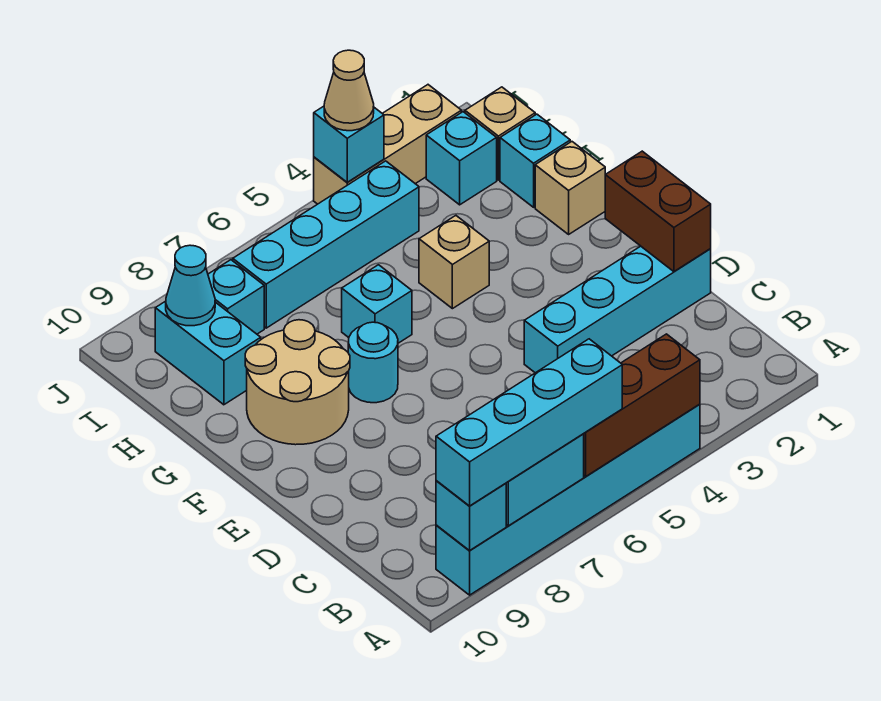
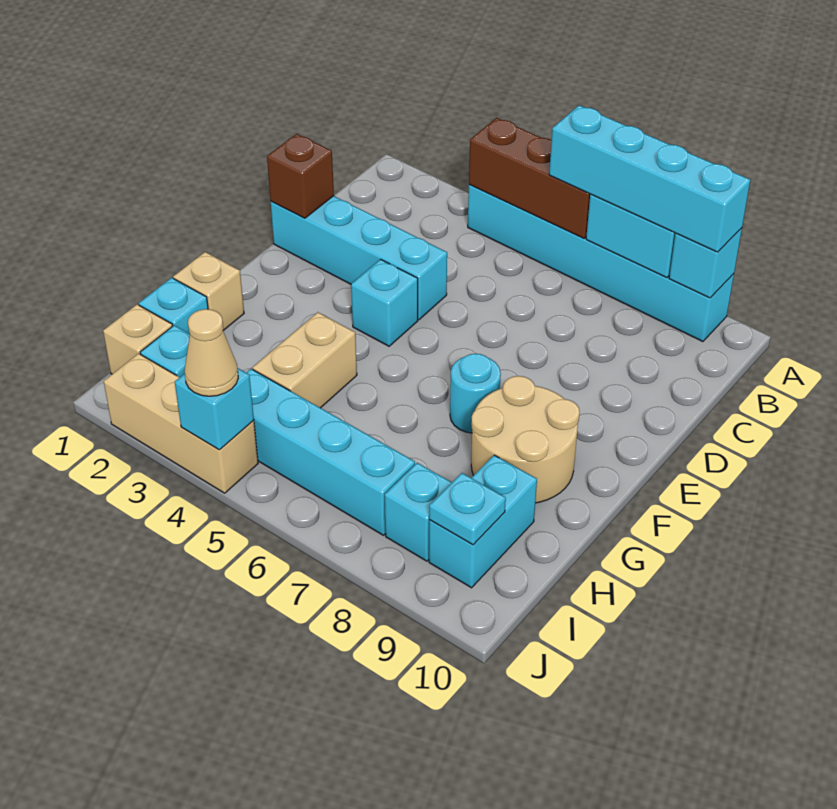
brown 1x2 brick [605,151,711,272] -> brown 1x1 brick [267,134,334,218]
tan 1x1 brick [419,216,489,309] -> tan 1x2 brick [253,312,357,408]
cyan 1x1 brick [342,265,412,343] -> cyan 1x1 brick moved to [351,259,418,346]
cyan 1x1 cone [166,245,215,326] -> cyan 1x1 plate [429,473,506,545]

